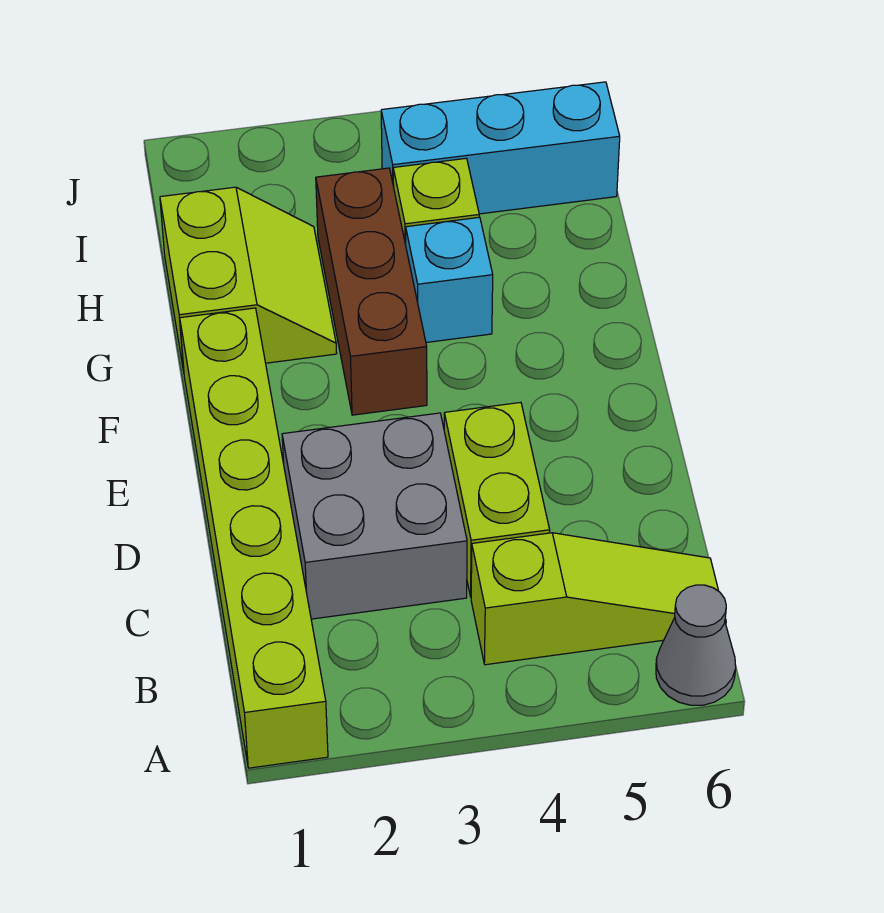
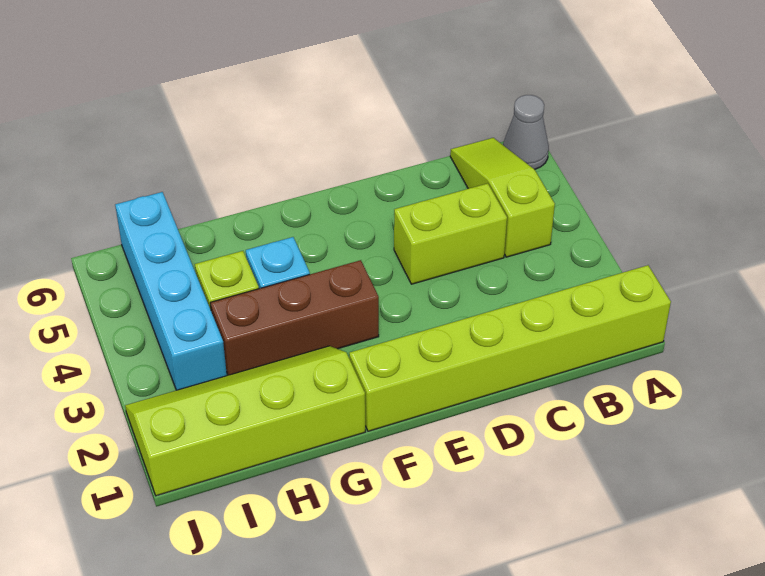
grey 2x2 brick [282,413,467,619] -> none
lime 2x2 slope [160,187,337,371] -> lime 2x4 slope [125,346,366,496]
cyan 1x3 brick [381,82,620,214] -> cyan 1x4 brick [115,192,227,390]

